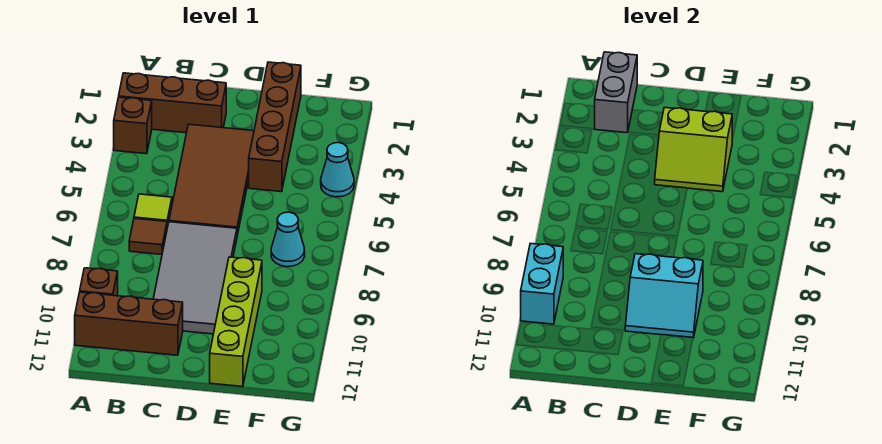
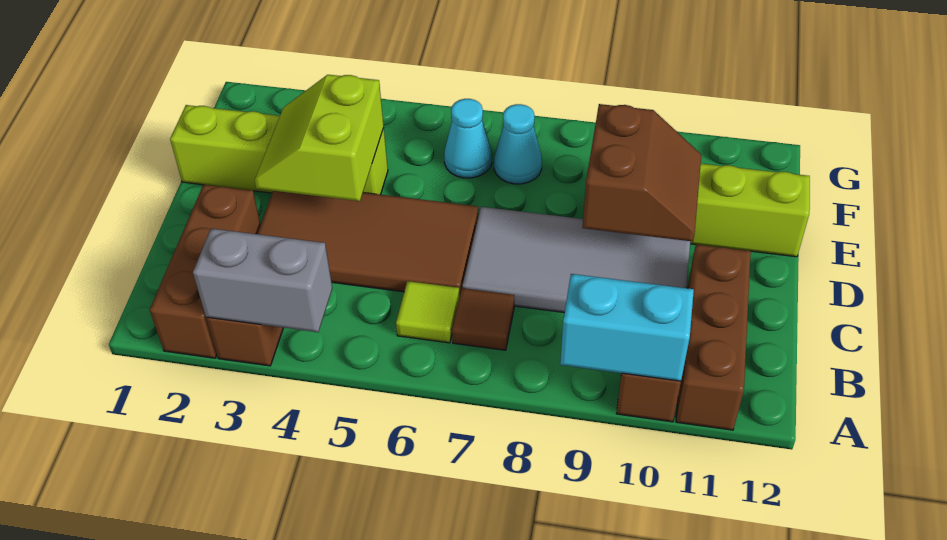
grey 1x2 brick [595,52,637,133] -> grey 1x2 brick moved to [193,229,332,332]
lime 2x2 slope [655,107,732,192] -> lime 2x2 slope turned to [255,75,384,201]
cyan 2x2 slope [625,254,703,338] -> brown 2x2 slope [582,104,701,242]
brown 1x4 brick [249,62,301,192] -> lime 1x4 brick [170,105,388,195]
cyan 1x1 cone [321,143,354,197] -> cyan 1x1 cone moved to [444,99,492,178]

